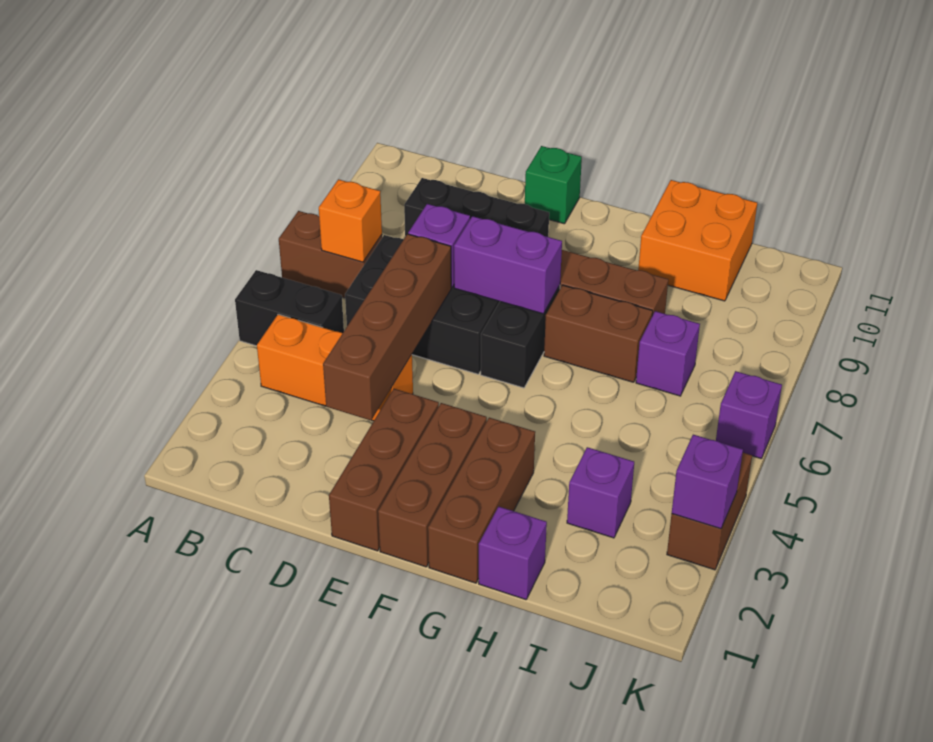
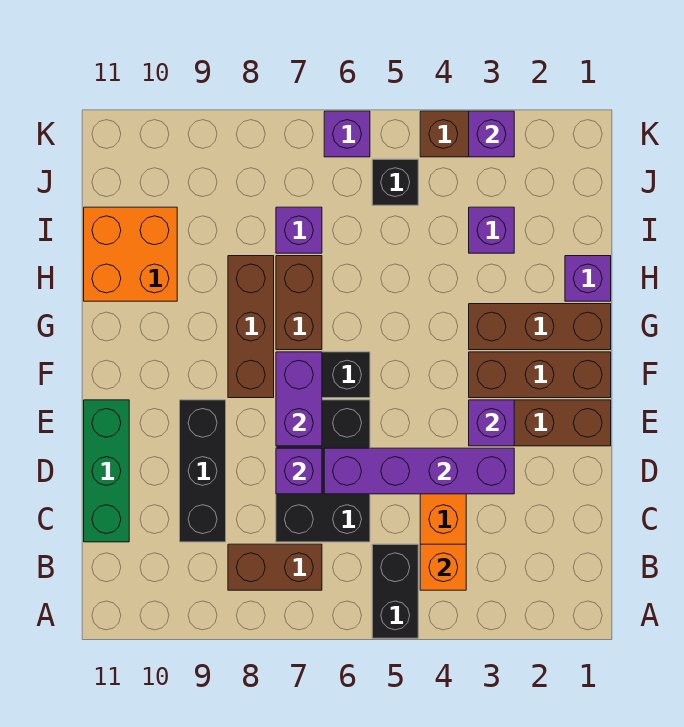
brown 1x2 brick [279,211,382,298] -> brown 1x2 brick turned to [228,544,322,590]
orange 1x1 brick [319,179,382,262] -> orange 1x1 brick moved to [420,544,466,590]
brown 1x4 brick [323,234,451,420] -> purple 1x4 brick [324,448,514,494]
none -> purple 1x1 brick [469,400,514,446]
green 1x1 brick [525,146,582,224] -> green 1x3 brick [84,400,129,542]
none -> black 1x1 brick [372,159,418,205]

